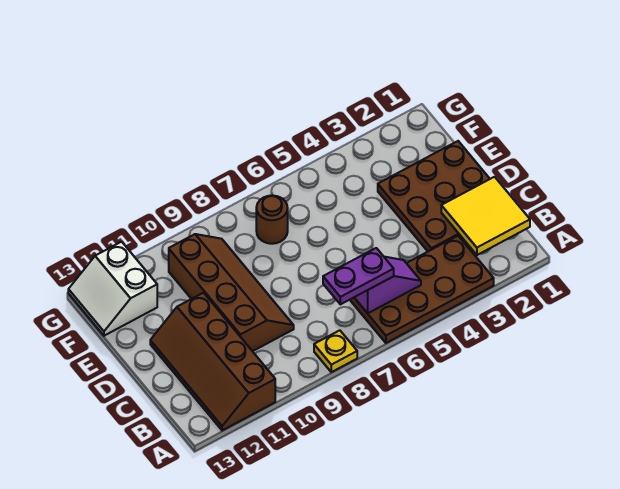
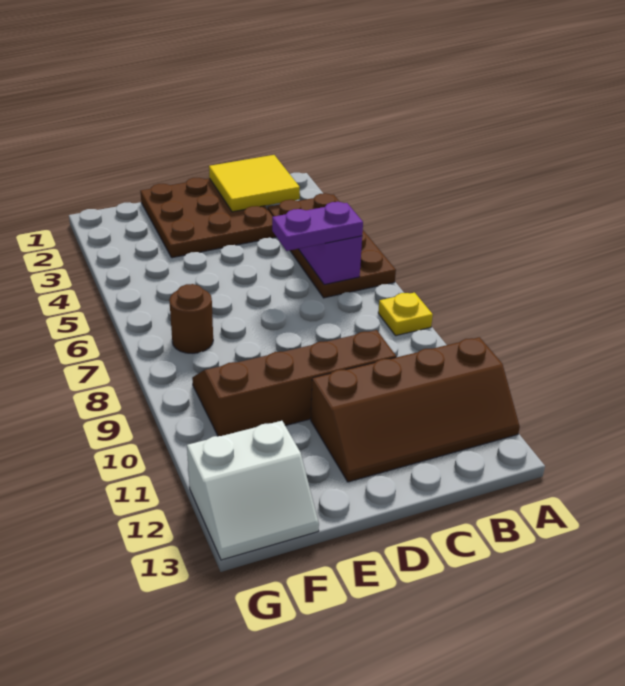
purple 1x2 plate [323,248,394,304] -> purple 1x2 plate turned to [272,202,363,251]

